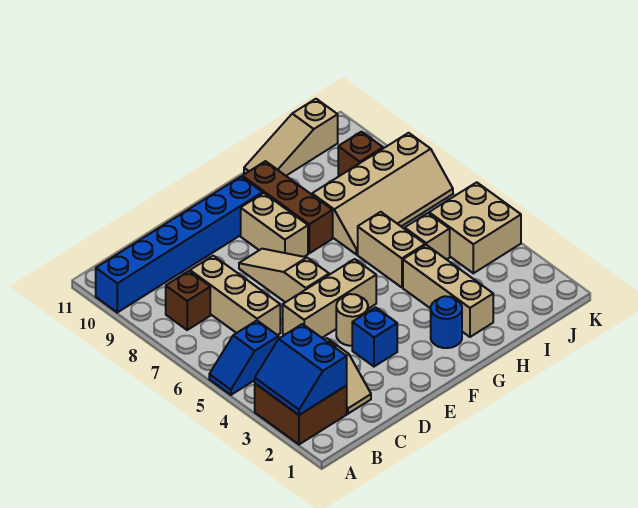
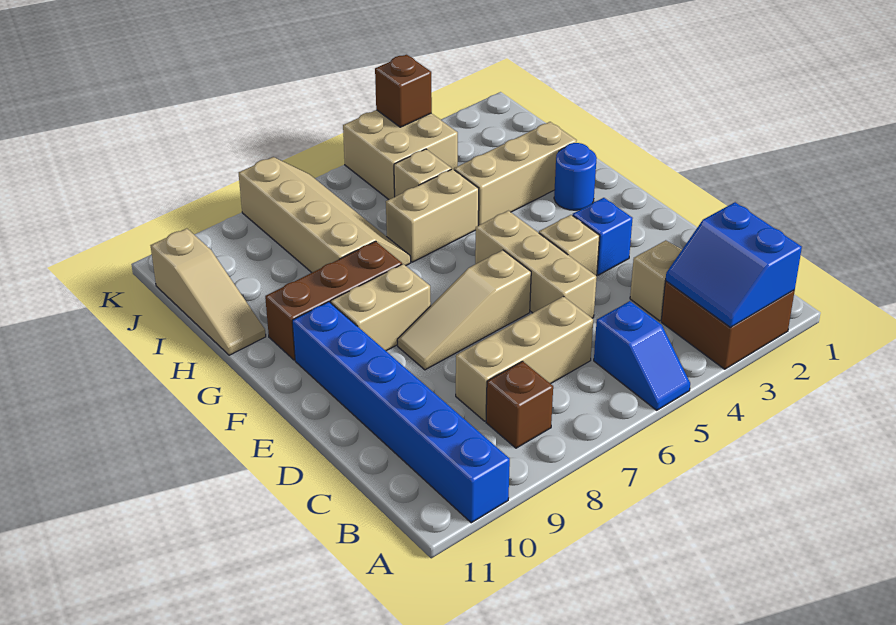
blue 2x2 slope [255,324,347,415] -> blue 2x2 slope turned to [666,202,802,327]
tan 1x1 round brick [336,294,368,346] -> tan 1x1 brick [539,215,600,276]
brown 1x1 brick [338,132,383,176] -> brown 1x1 brick moved to [375,55,432,127]

